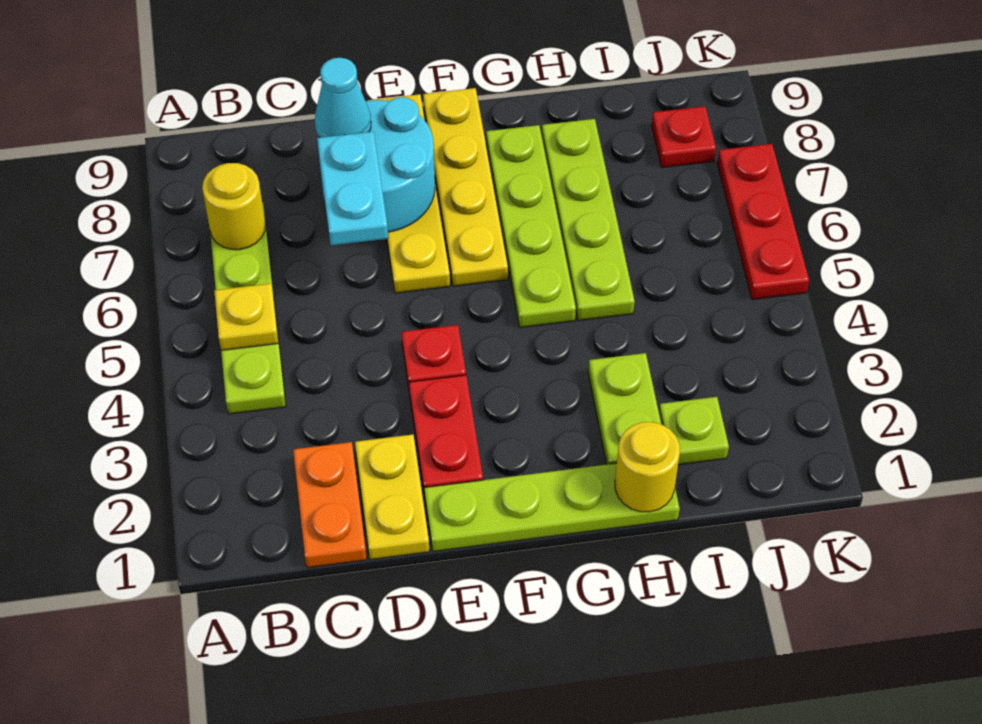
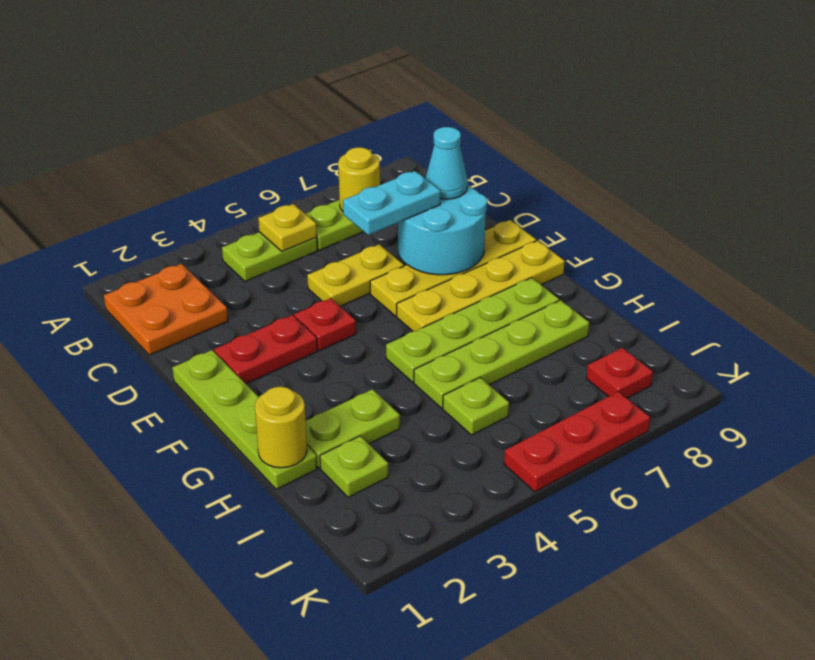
orange 1x2 plate [293,442,367,568] -> orange 2x2 plate [104,264,228,355]
yellow 1x2 plate [355,435,430,560] -> yellow 1x2 plate moved to [307,244,404,306]
none -> lime 1x1 plate [443,378,509,435]

